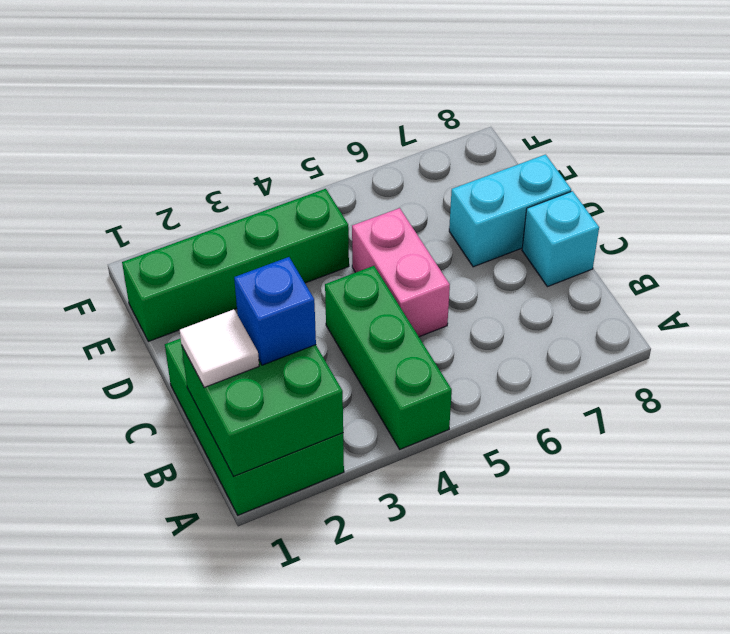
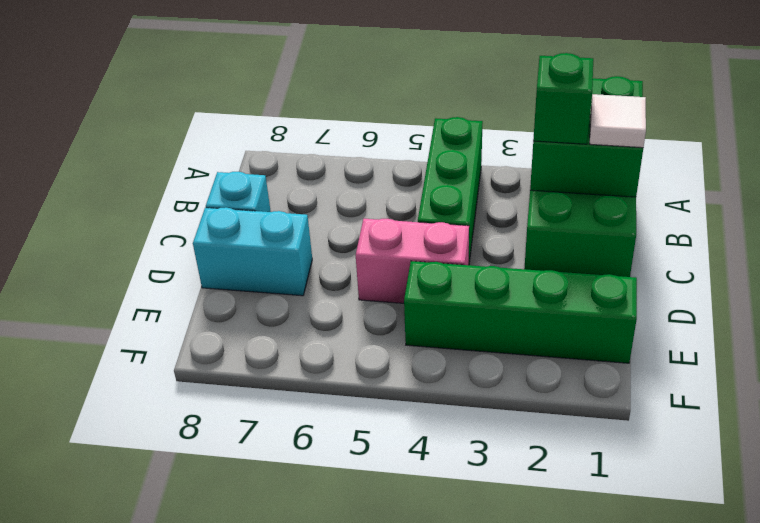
blue 1x1 brick [234,257,316,365] -> green 1x1 brick [533,53,593,144]
pink 1x2 brick [352,208,450,337] -> pink 1x2 brick turned to [356,219,469,303]

